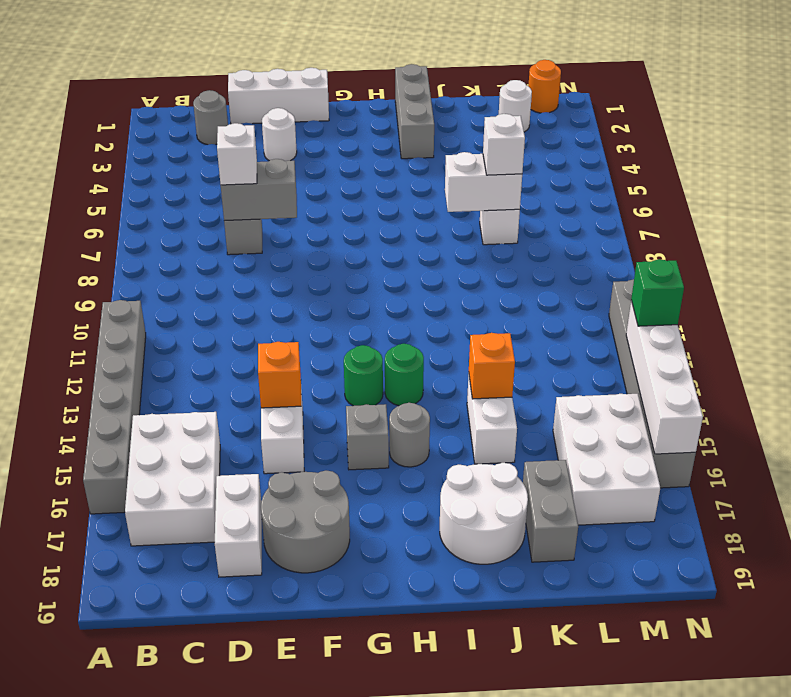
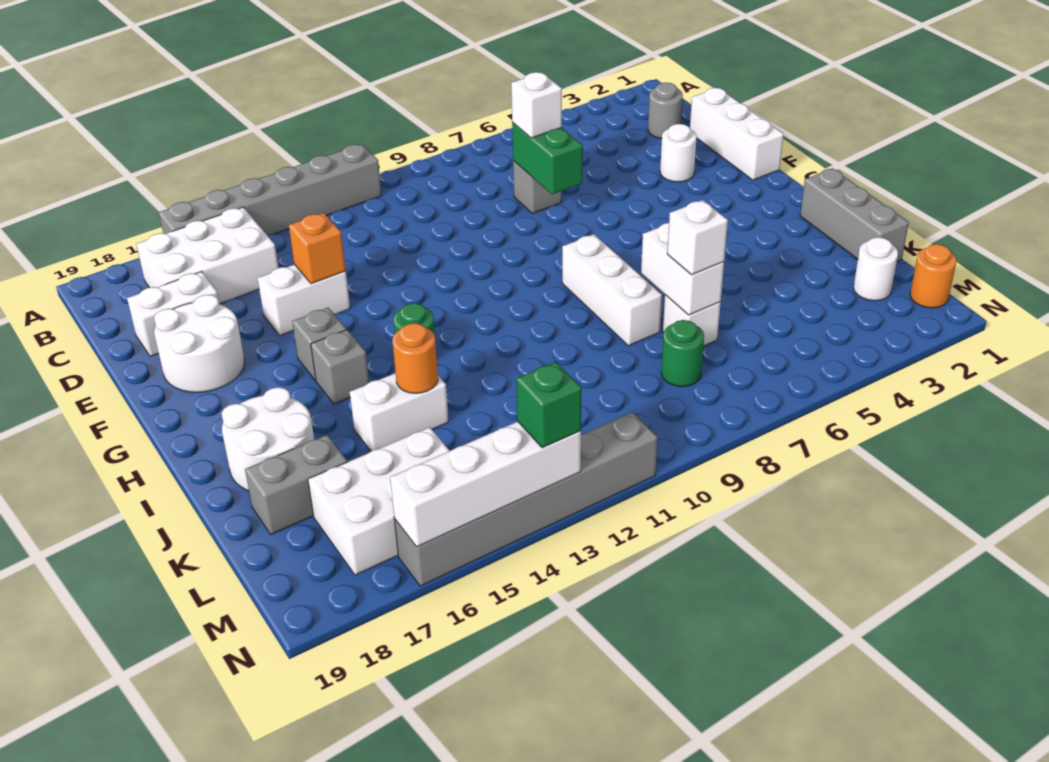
grey 1x2 brick [221,159,297,221] -> green 1x2 brick [512,123,583,194]
grey 2x2 round brick [261,471,350,573] -> white 2x2 round brick [154,295,244,392]
green 1x1 round brick [344,345,383,406] -> green 1x1 round brick moved to [661,320,704,387]
none -> white 1x3 brick [562,234,662,346]
grey 1x1 round brick [389,403,430,467] -> grey 1x1 brick [311,330,369,404]
grey 1x3 brick [395,64,434,159] -> grey 1x3 brick turned to [800,168,909,261]
orange 1x1 brick [469,333,515,399] -> orange 1x1 round brick [393,323,438,393]

